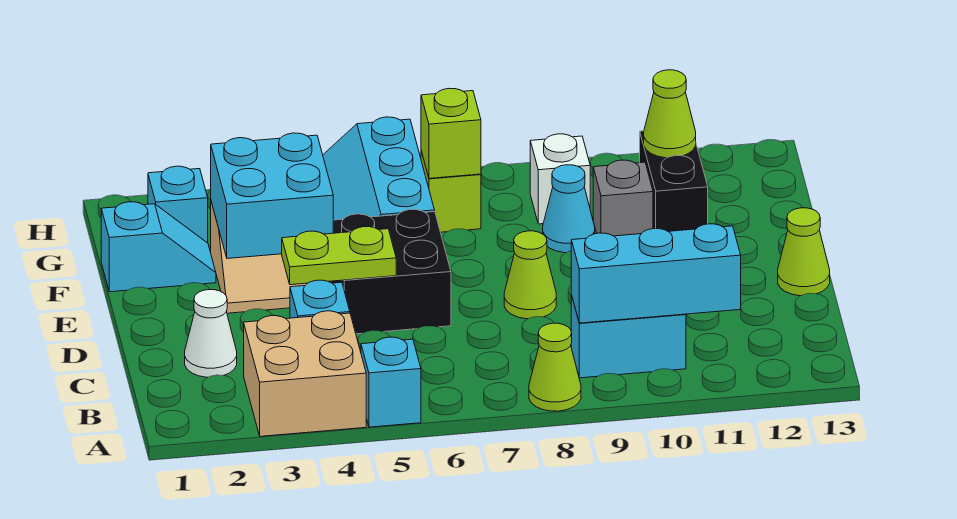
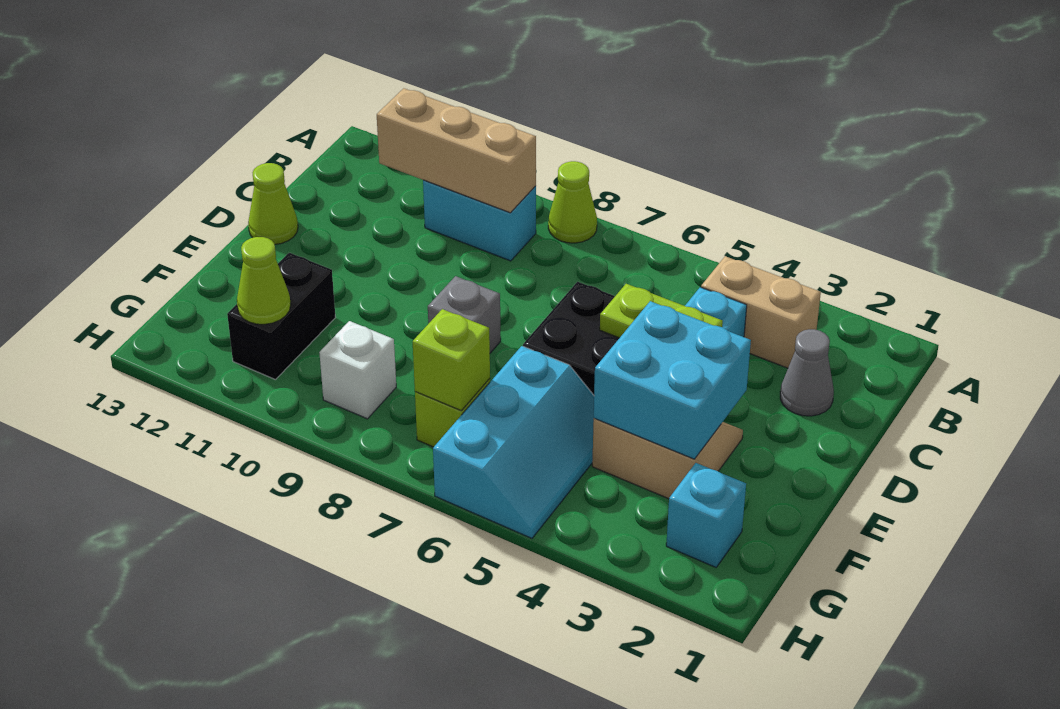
tan 2x2 brick [244,311,366,436] -> tan 1x2 brick [701,256,821,368]
cyan 1x1 brick [361,337,421,427] -> none
cyan 1x3 brick [571,224,741,323] -> tan 1x3 brick [377,88,536,213]
white 1x1 cone [185,290,237,377] -> grey 1x1 cone [780,329,834,416]
lime 1x1 cone [504,231,556,319] -> none
cyan 1x2 slope [101,202,216,292] -> none
cyan 1x1 cone [543,165,595,253] -> none
grey 1x1 brick [593,160,653,236] -> grey 1x1 brick moved to [428,276,501,353]

